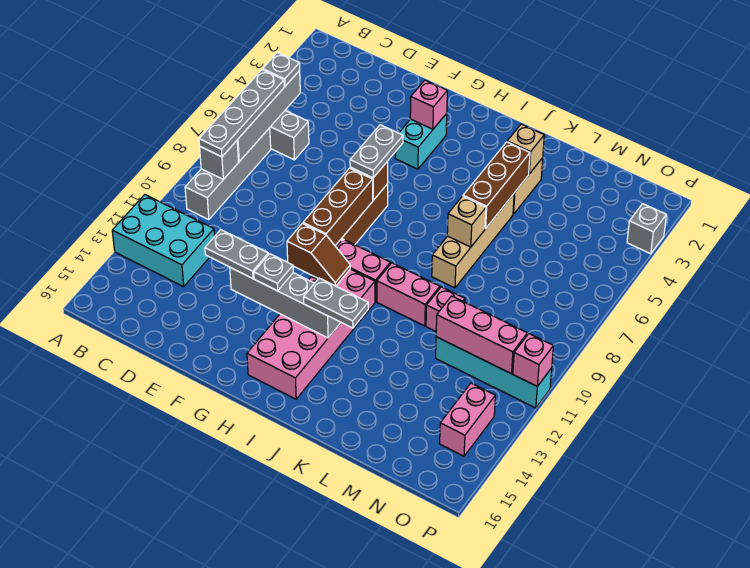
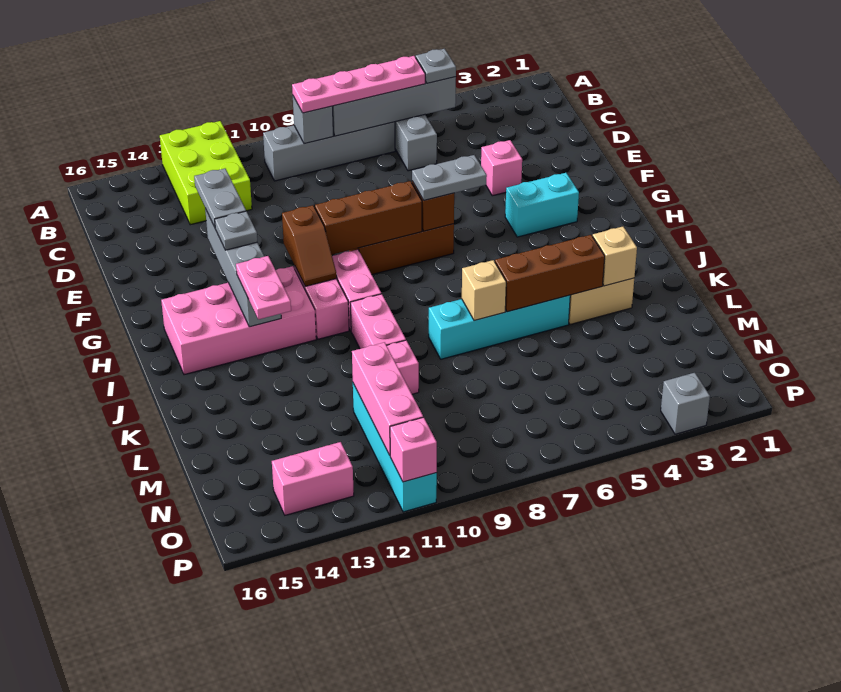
cyan 2x3 brick [112,195,215,287] -> lime 2x3 brick [160,121,252,225]
grey 1x4 plate [199,70,284,157] -> pink 1x4 plate [292,56,425,113]
pink 1x1 brick [410,80,447,129] -> pink 1x1 brick moved to [481,140,522,196]
grey 1x2 plate [304,278,368,328] -> pink 1x2 plate [236,256,291,319]
tan 1x4 brick [432,194,514,288] -> cyan 1x4 brick [429,295,570,359]

